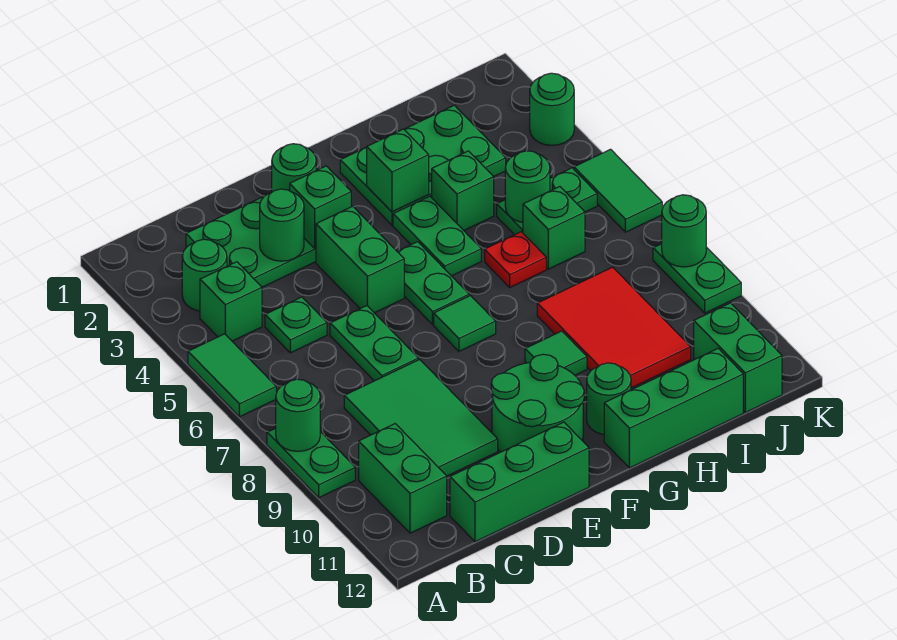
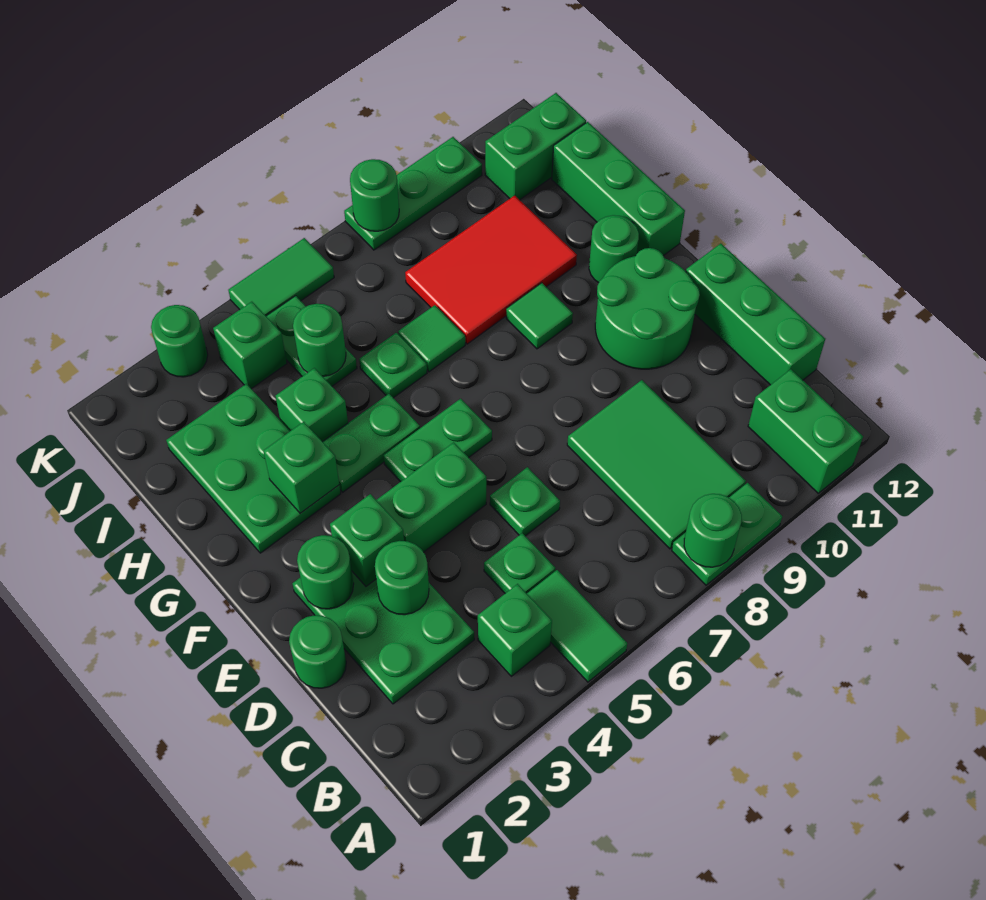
green 1x2 tile [188,334,276,417] -> green 1x2 tile turned to [527,570,627,682]
green 1x1 round brick [182,239,227,311] -> green 1x1 round brick moved to [289,615,346,688]
green 1x2 brick [359,424,447,533] -> green 1x2 brick turned to [748,369,863,493]
green 2x3 tile [344,359,498,476] -> green 2x3 tile turned to [567,380,746,549]
green 1x2 plate [330,306,418,381] -> green 1x1 plate [490,467,560,536]
green 1x1 tile [434,296,496,351] -> green 1x1 tile moved to [398,305,465,372]
red 1x1 plate [485,232,546,287] -> green 1x1 plate [359,333,427,398]
green 1x1 brick [523,187,585,269] -> green 1x1 brick moved to [213,302,287,389]
green 1x2 plate [653,244,741,313] -> green 1x3 plate [344,137,482,250]

